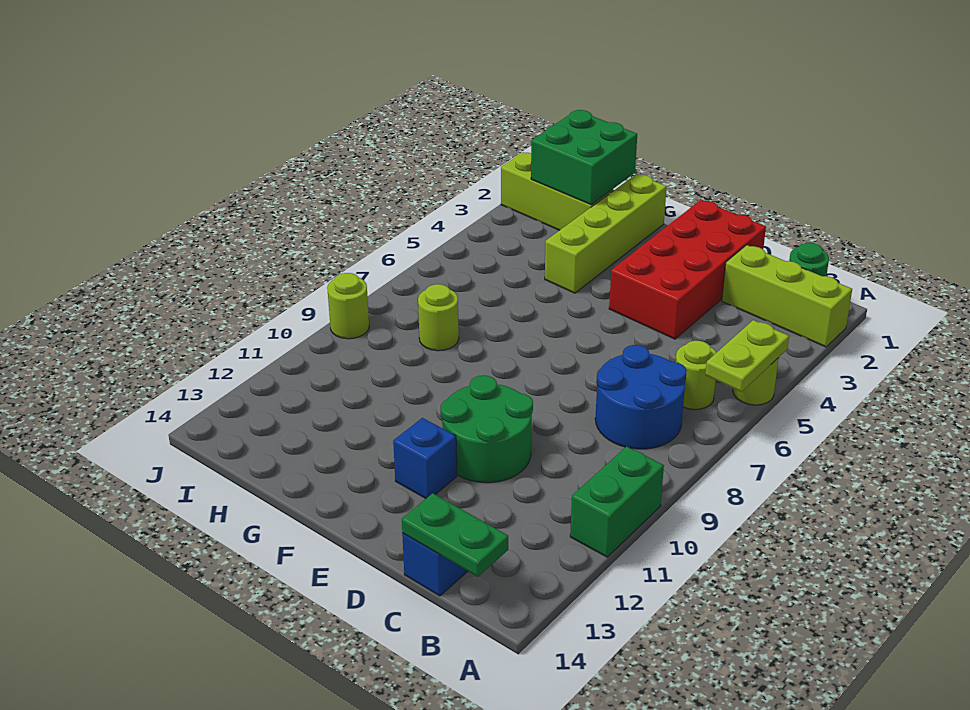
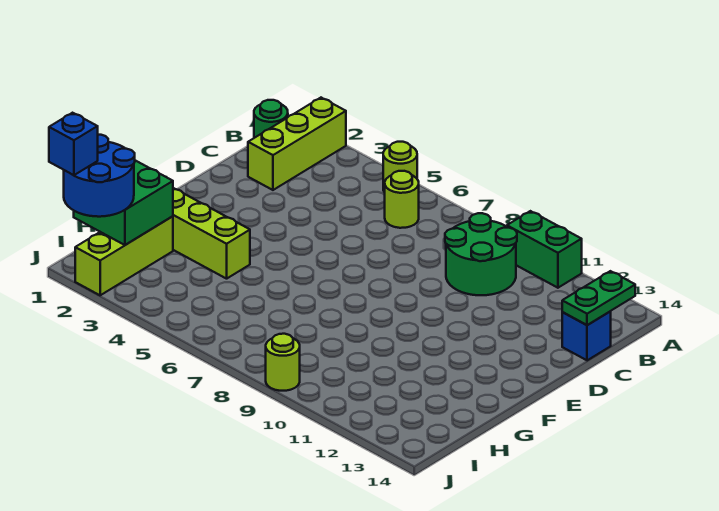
lime 1x2 plate [705,320,789,392] -> none
blue 2x2 round brick [595,345,687,449] -> blue 2x2 round brick moved to [64,135,135,217]
red 2x4 brick [609,200,766,339] -> none
green 2x2 round brick [441,375,533,483] -> green 2x2 round brick moved to [445,213,517,295]
blue 1x1 brick [393,418,457,498] -> blue 1x1 brick moved to [49,113,98,175]
lime 1x1 round brick [418,284,459,351] -> none

